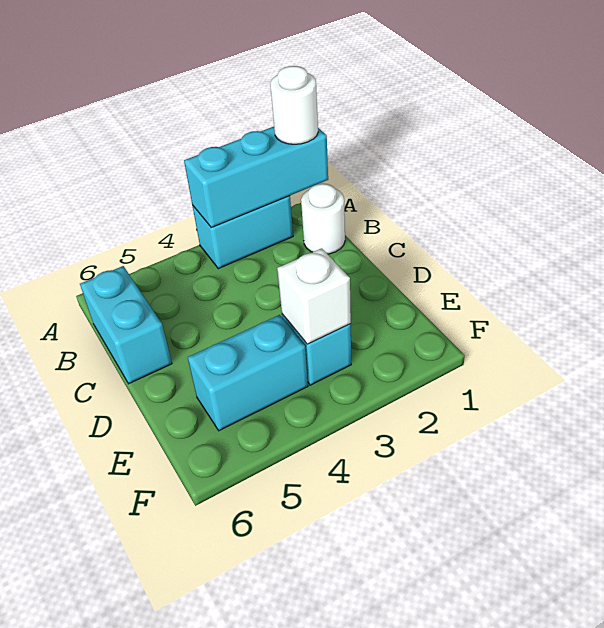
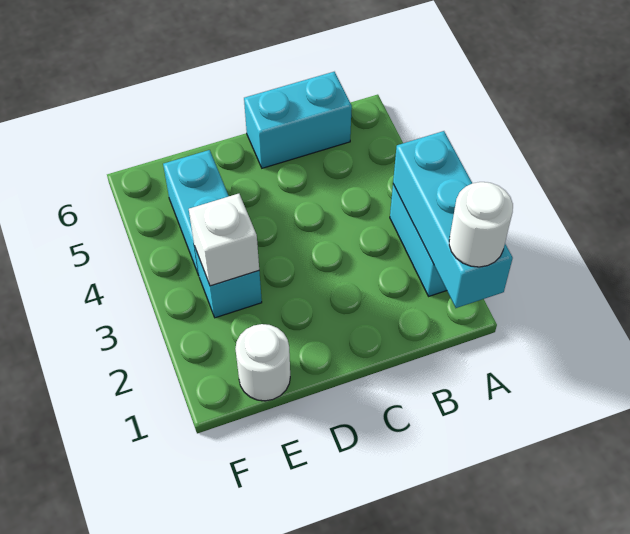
white 1x1 round brick [301,184,345,254] -> white 1x1 round brick moved to [235,324,290,401]

